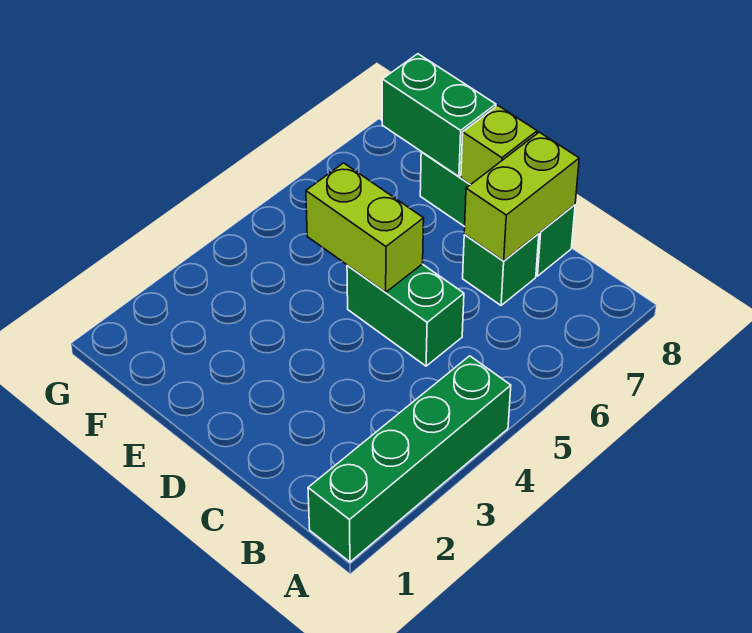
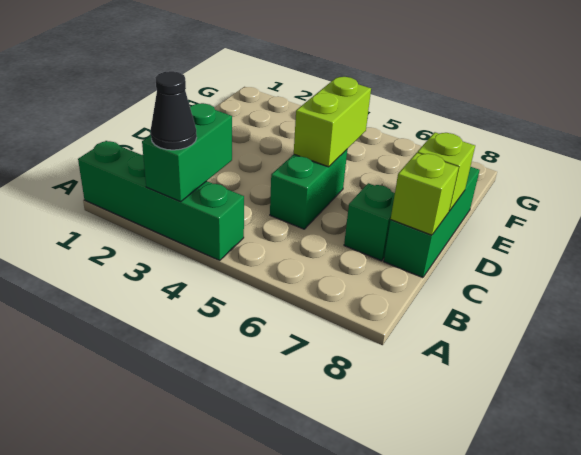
none -> black 1x1 cone [151,71,197,150]
lime 1x2 brick [464,132,579,261] -> lime 1x1 brick [391,153,459,235]
green 1x2 brick [382,54,496,176] -> green 1x2 brick moved to [142,103,232,202]

